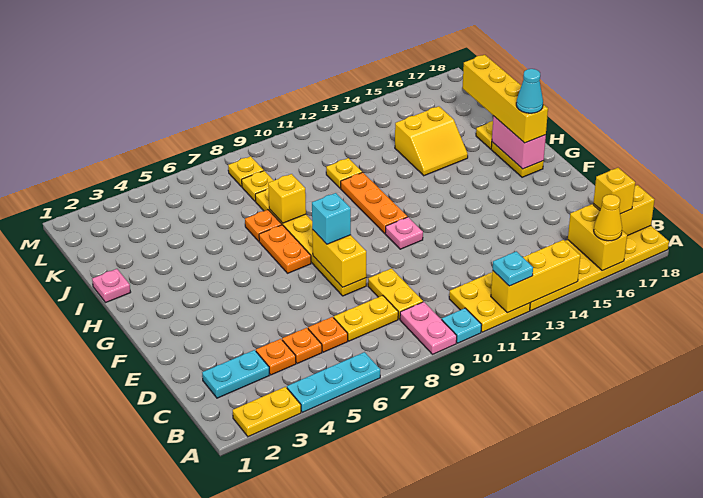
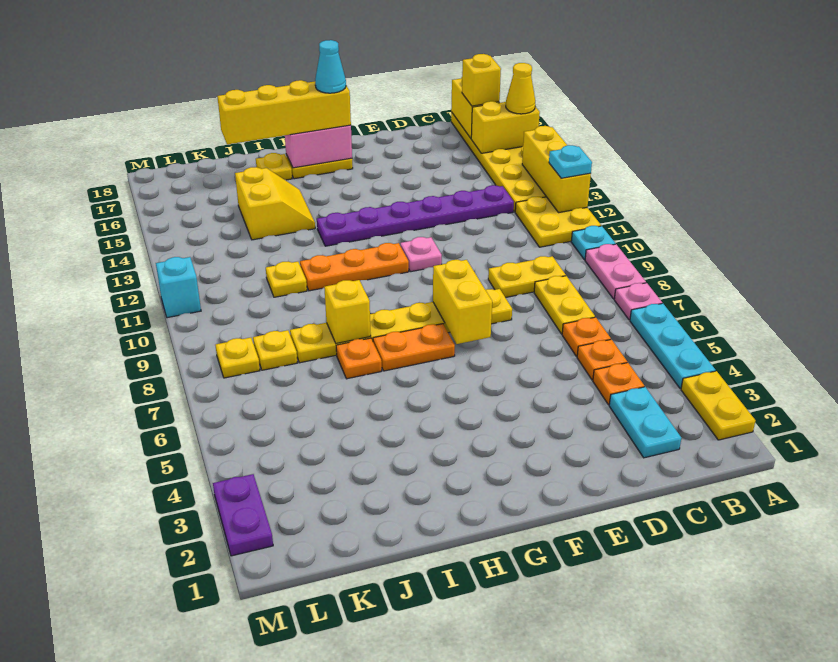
pink 1x2 plate [400,302,457,354] -> pink 1x2 plate turned to [585,244,646,299]
none -> purple 1x6 plate [317,185,514,246]
yellow 1x2 brick [312,230,366,287] -> yellow 1x2 brick turned to [433,260,492,344]
cyan 1x1 brick [312,193,351,244] -> cyan 1x1 brick moved to [156,257,201,318]
pink 1x1 plate [92,269,131,302] -> pink 1x1 plate moved to [614,283,662,320]
none -> purple 1x2 plate [213,474,273,556]

